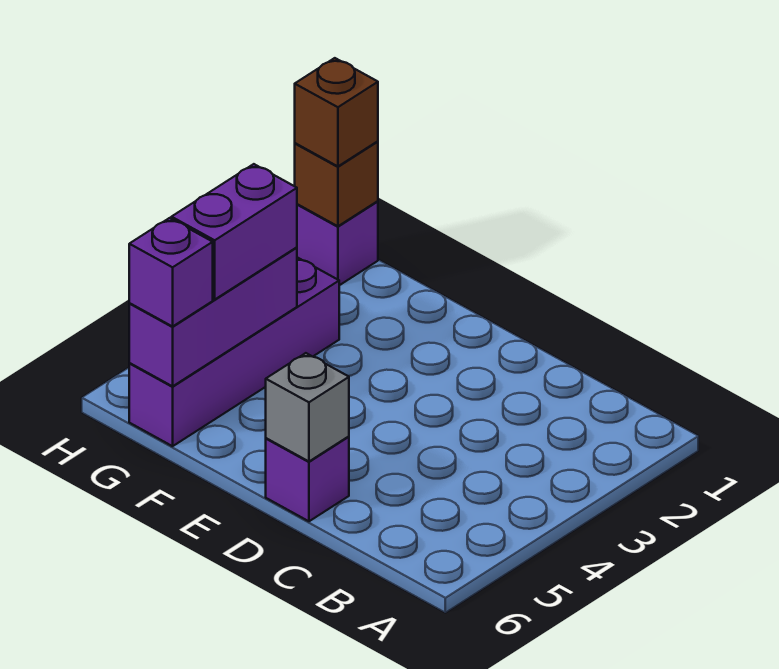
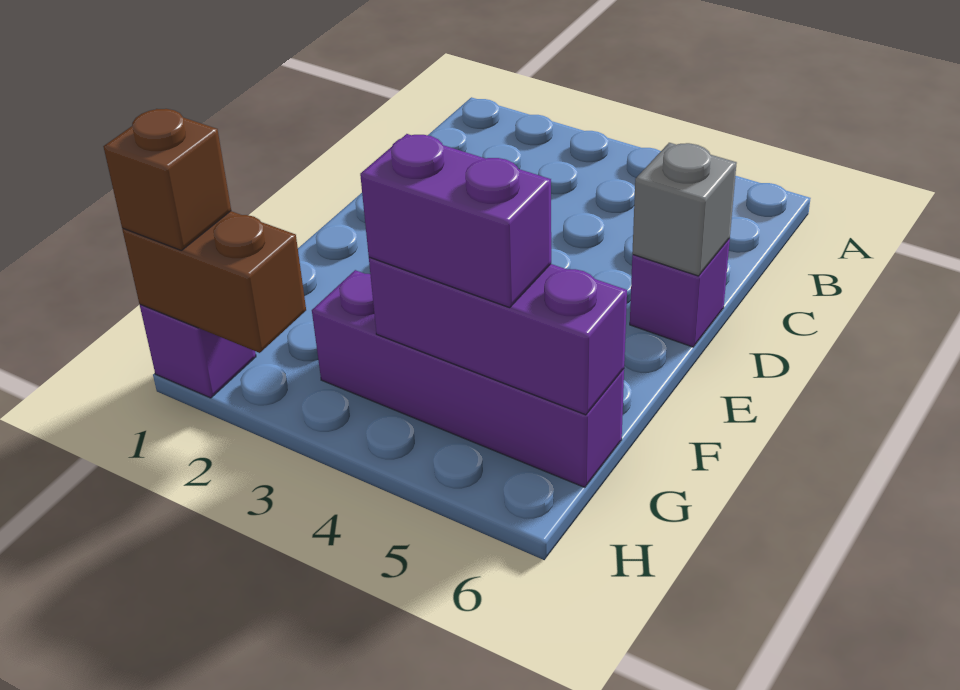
purple 1x1 brick [129,218,213,326] -> none
brown 1x1 brick [295,141,378,226] -> brown 1x2 brick [122,211,306,353]

